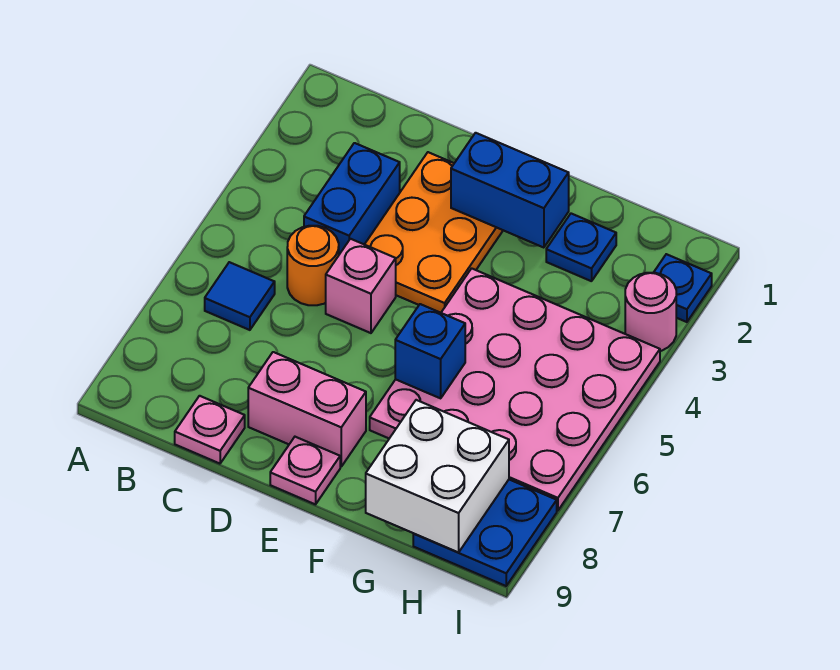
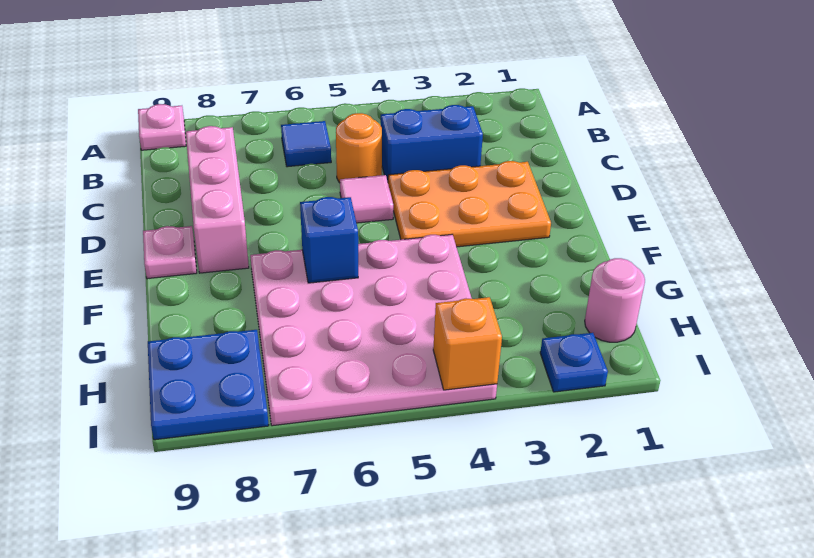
pink 1x1 plate [175,396,245,464] -> pink 1x1 plate moved to [138,104,186,150]
pink 1x1 brick [326,239,396,333] -> pink 1x1 tile [340,175,393,223]
pink 1x2 brick [248,352,366,467] -> pink 1x3 brick [186,126,249,273]
blue 1x2 brick [451,133,569,248] -> none
blue 1x1 plate [546,214,616,281] -> none
white 2x2 brick [366,400,509,552] -> none
pink 1x1 round brick [625,273,676,351] -> pink 1x1 round brick moved to [585,258,645,342]
none -> orange 1x1 brick [433,297,502,390]

